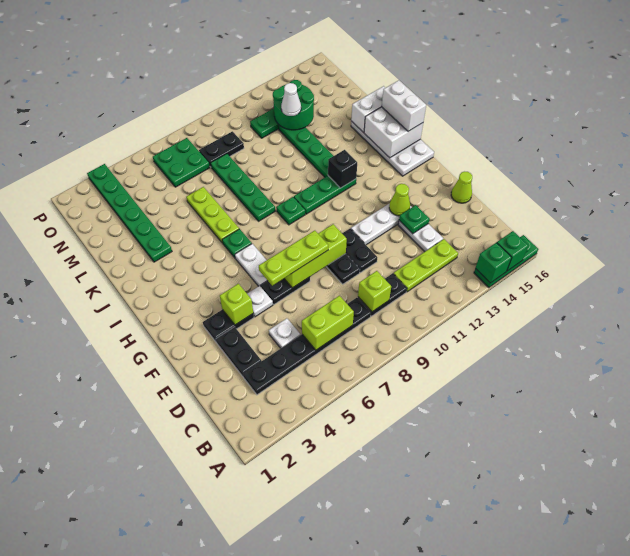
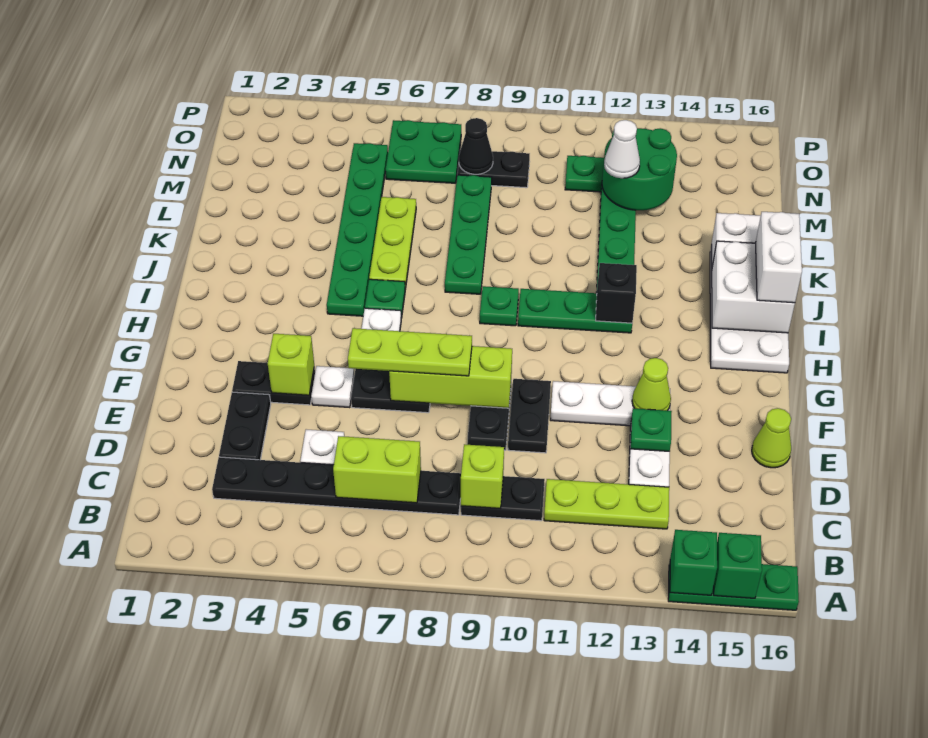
green 1x6 plate [87,164,172,262] -> green 1x6 plate moved to [327,143,388,316]
none -> black 1x1 cone [459,118,493,174]

